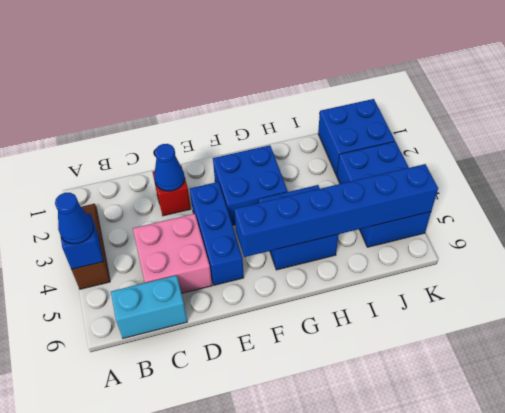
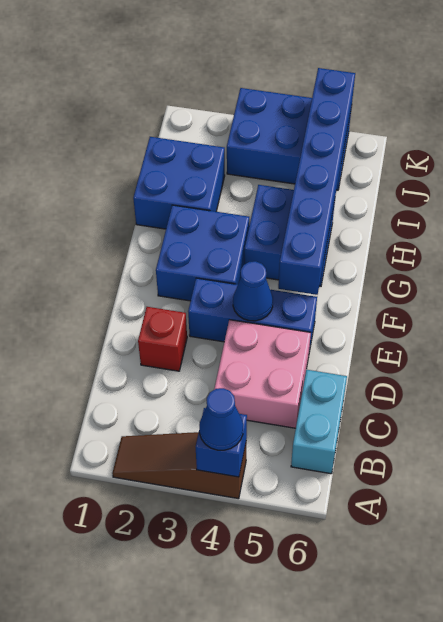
blue 1x1 cone [154,144,185,191] -> blue 1x1 cone moved to [233,261,273,321]
blue 2x2 brick [318,99,395,175] -> blue 2x2 brick moved to [133,137,225,229]

